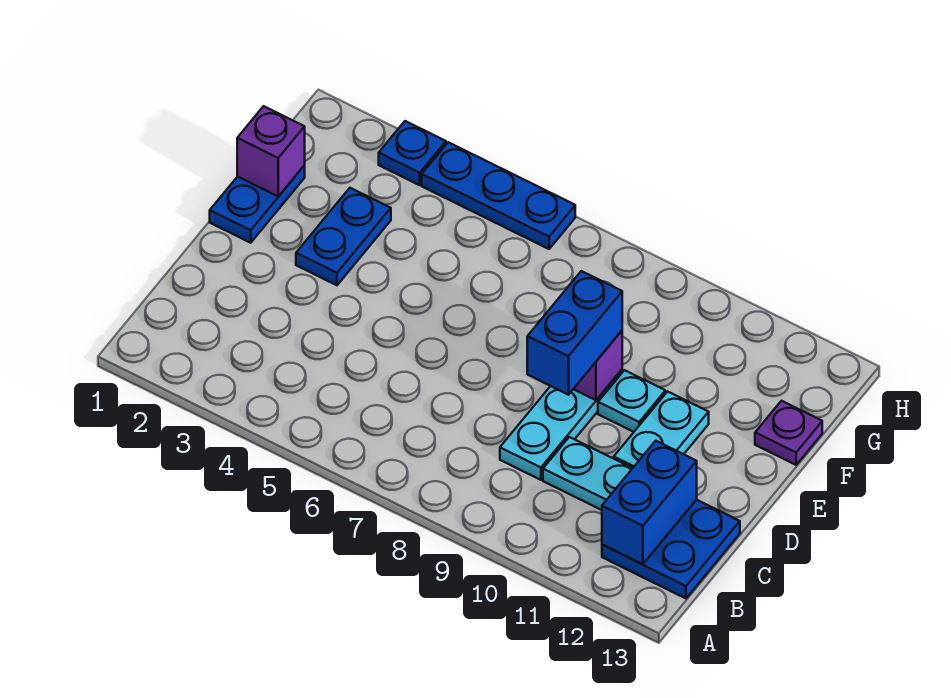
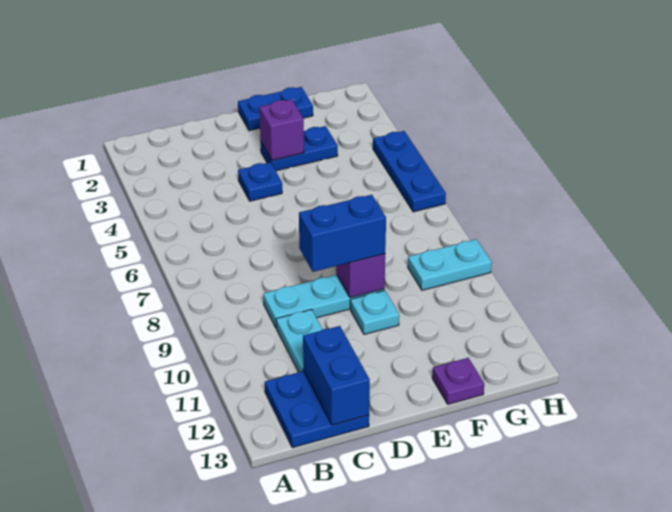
blue 1x2 brick [602,441,697,564] -> blue 1x2 brick turned to [303,326,370,425]
cyan 1x2 plate [614,392,709,468] -> cyan 1x2 plate moved to [408,239,492,290]
purple 1x1 brick [237,106,305,196] -> purple 1x1 brick moved to [259,99,304,160]
blue 1x1 plate [379,121,446,185] -> blue 1x1 plate moved to [238,162,282,201]

